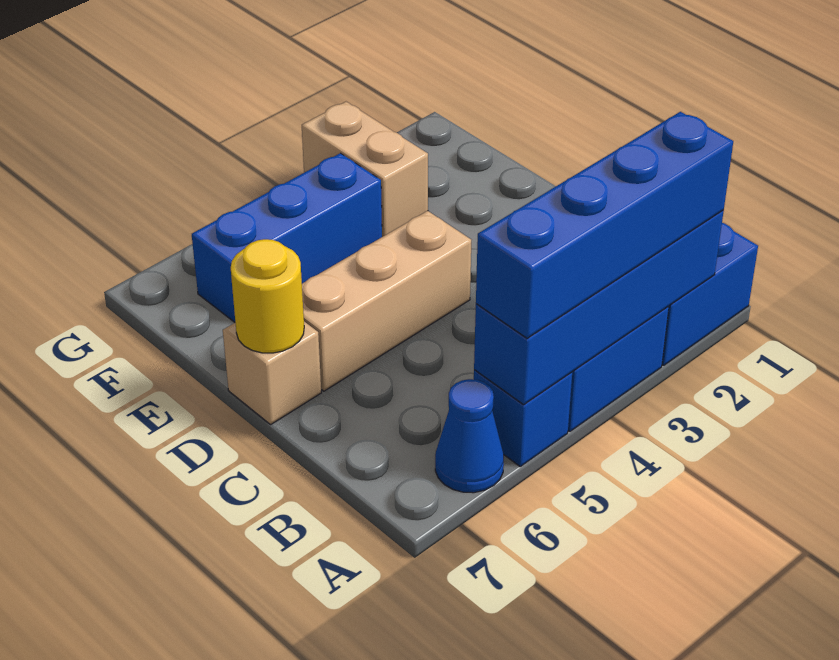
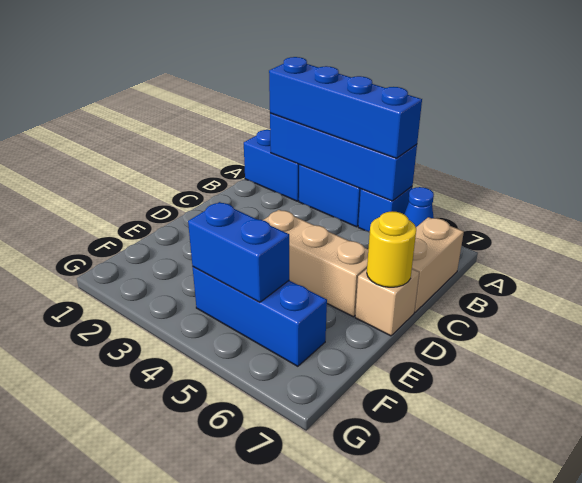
tan 1x2 brick [302,102,428,237] -> tan 1x2 brick moved to [412,217,464,312]
none -> blue 1x2 brick [188,202,289,302]

